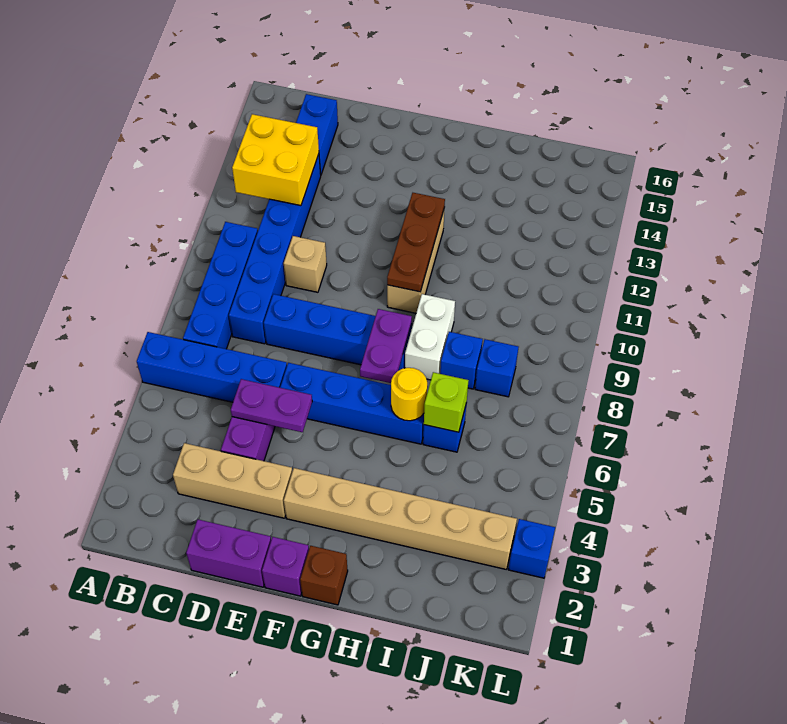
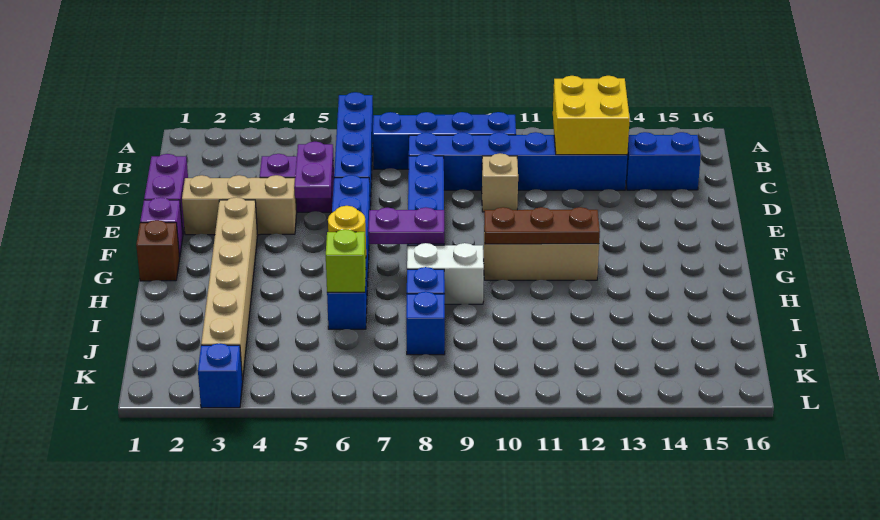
tan 1x3 brick [173,443,292,518] -> tan 1x3 brick turned to [182,175,297,235]

